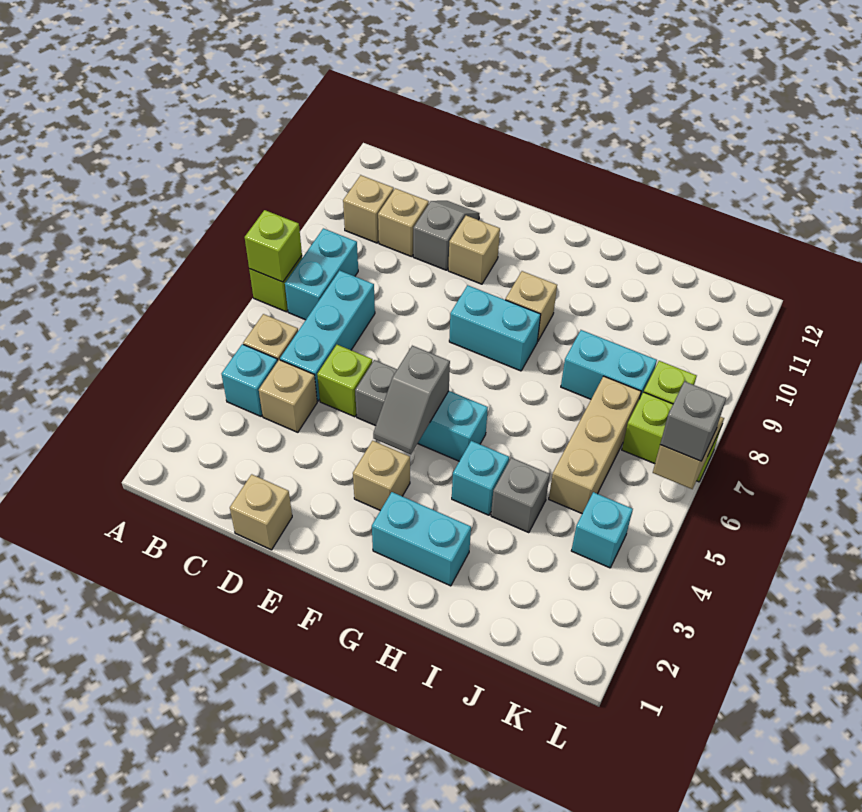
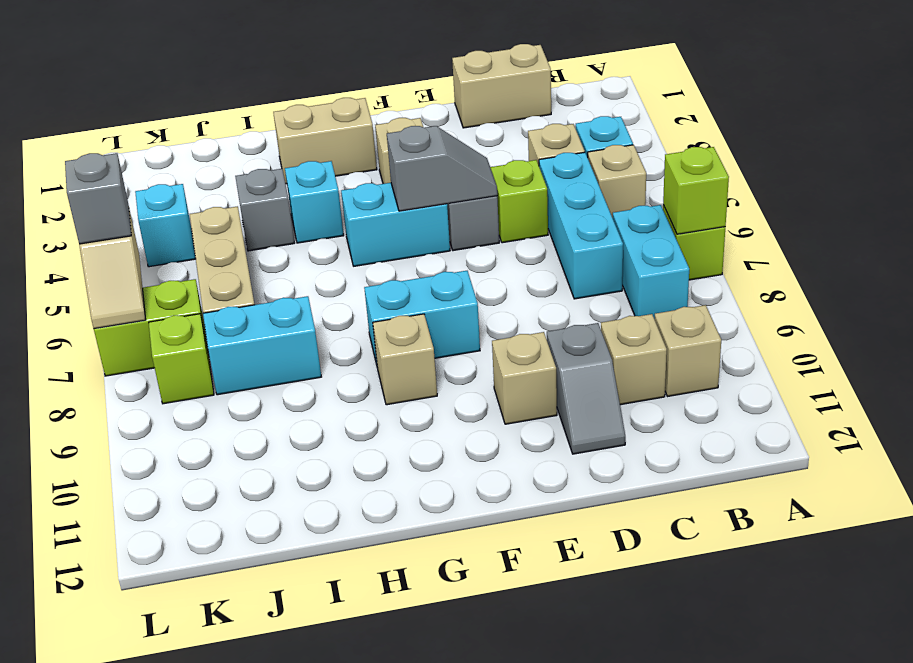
tan 1x1 brick [230,474,292,550] -> tan 1x2 brick [452,44,551,128]
grey 1x2 slope [373,346,450,454] -> grey 1x2 slope turned to [387,126,497,211]
cyan 1x2 brick [372,492,471,586] -> tan 1x2 brick [273,98,377,184]

